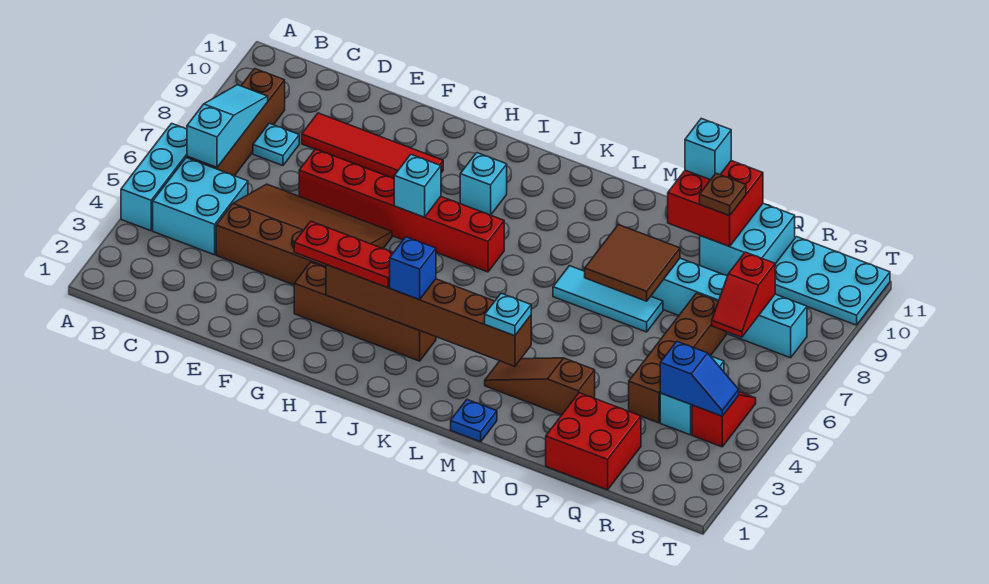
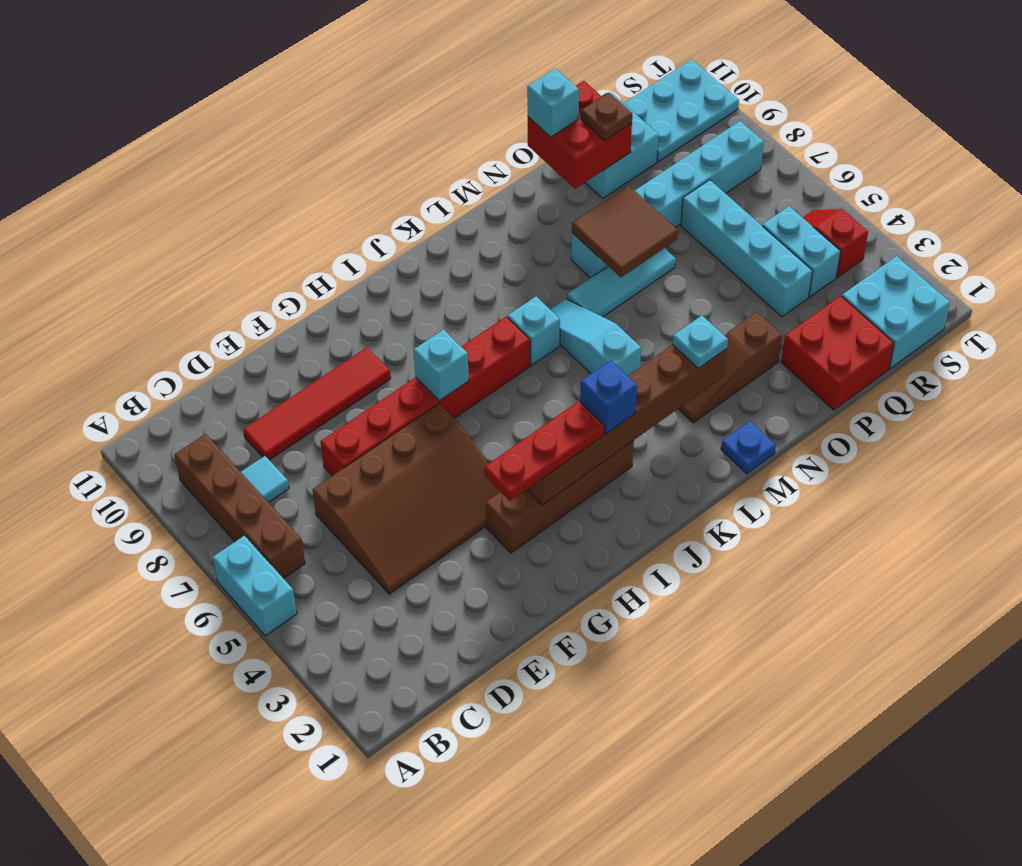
cyan 1x3 brick [121,123,187,231] -> cyan 1x2 brick [213,536,297,636]
cyan 2x2 brick [153,158,248,255] -> cyan 2x2 brick moved to [842,256,950,369]
cyan 1x3 slope [187,85,268,167] -> cyan 1x3 slope moved to [550,299,641,376]
cyan 1x1 plate [253,123,299,166] -> cyan 1x1 tile [241,456,289,502]
brown 3x4 slope [216,184,392,285] -> brown 3x4 slope turned to [313,404,500,594]
cyan 1x1 brick [460,153,507,215] -> cyan 1x1 brick moved to [508,296,560,365]
brown 1x4 brick [629,293,726,423] -> cyan 1x4 brick [681,180,812,317]
blue 1x2 slope [660,342,739,416] -> none
red 1x2 slope [712,252,775,337] -> none

